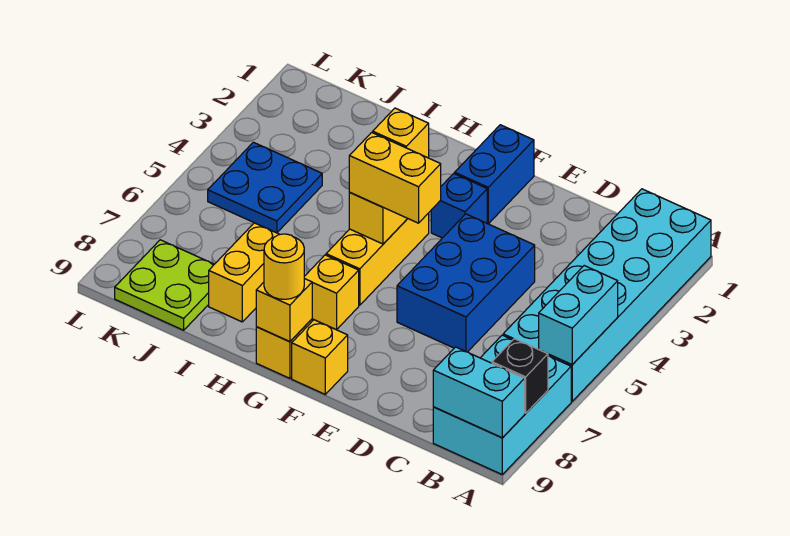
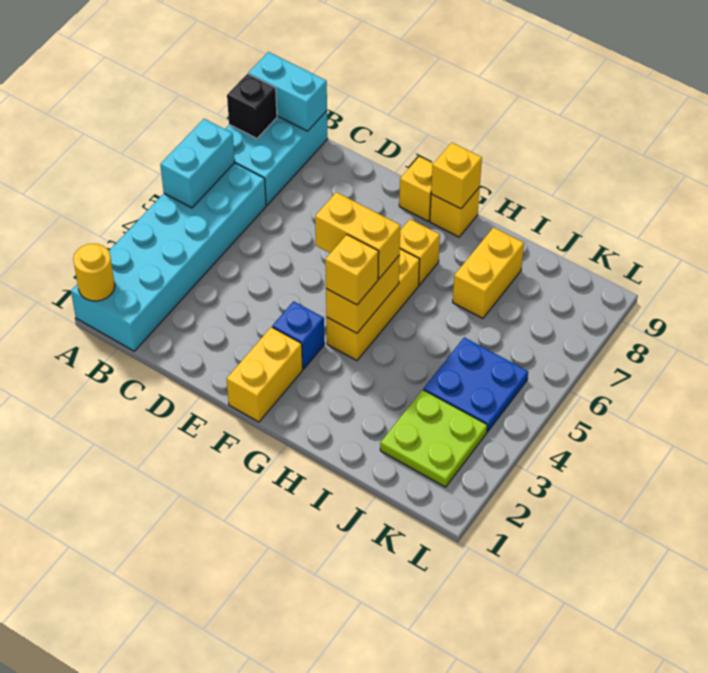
blue 2x3 brick [397,214,535,352] -> none
blue 1x2 brick [455,125,534,224] -> yellow 1x2 brick [227,327,303,422]
yellow 1x1 round brick [264,234,304,299] -> yellow 1x1 round brick moved to [73,244,115,301]
lime 2x2 plate [115,240,214,330] -> lime 2x2 plate moved to [380,390,487,487]

